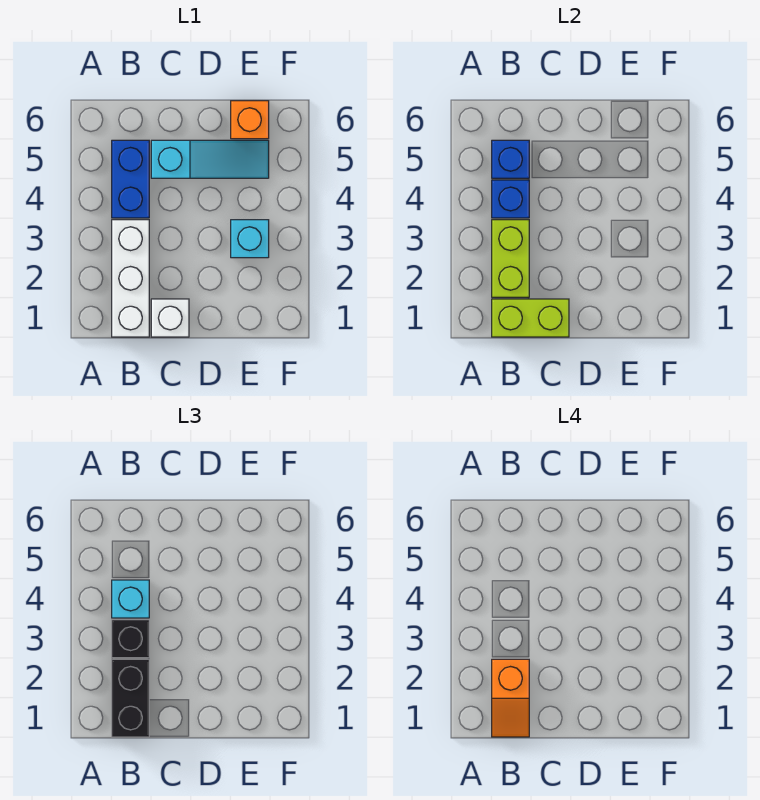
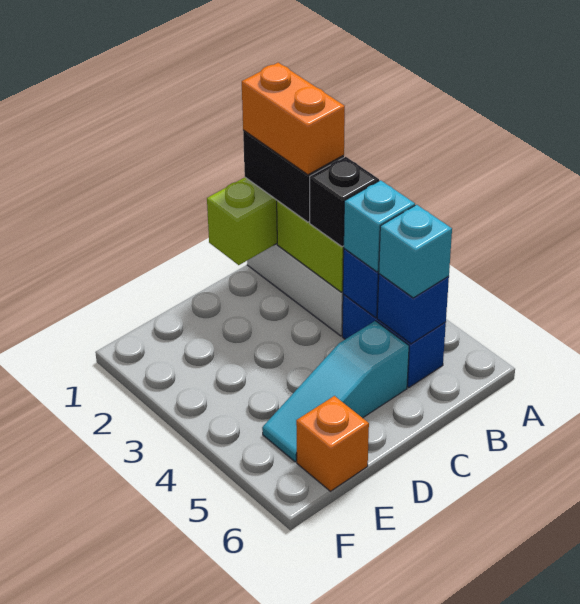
orange 1x2 slope [492,659,529,737] -> orange 1x2 brick [242,63,345,175]
white 1x1 brick [151,299,189,337] -> none
cyan 1x1 brick [231,220,269,258] -> cyan 1x1 brick moved to [379,205,452,298]

